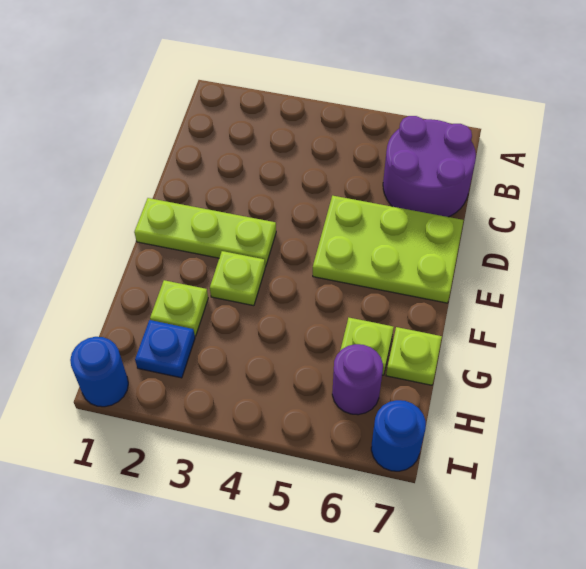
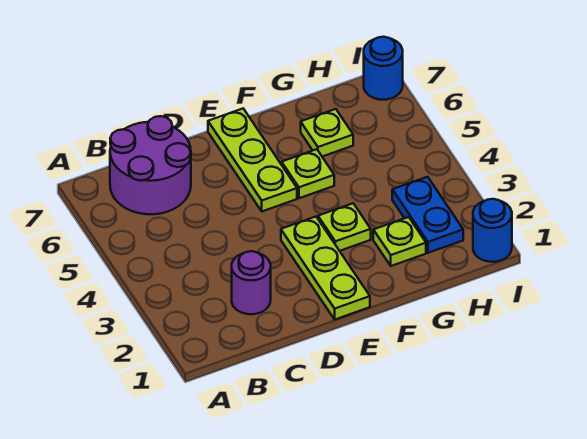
lime 2x3 plate [313,196,464,303] -> lime 1x3 plate [208,109,297,211]
lime 1x1 plate [386,327,442,385] -> lime 1x1 plate moved to [282,149,334,198]
blue 1x1 plate [135,320,195,378] -> blue 1x2 plate [392,177,463,253]
purple 1x1 round brick [332,344,383,415] -> purple 1x1 round brick moved to [232,251,271,314]

